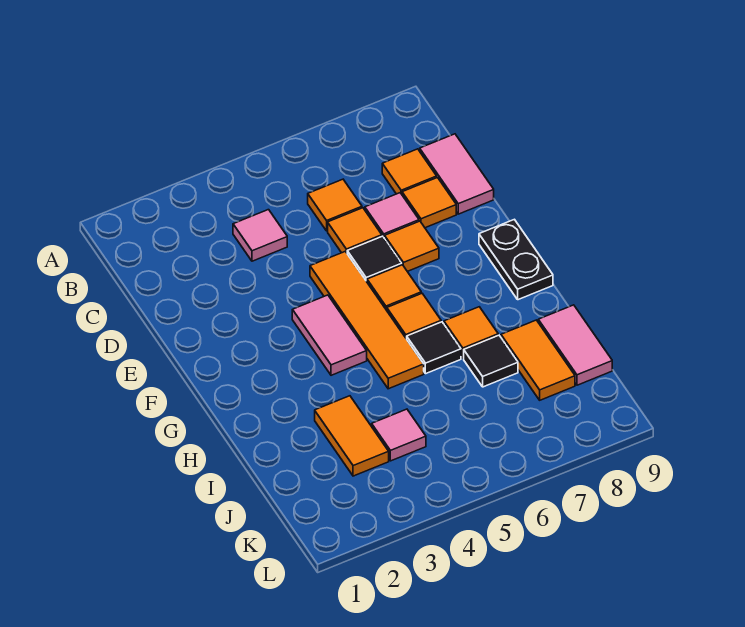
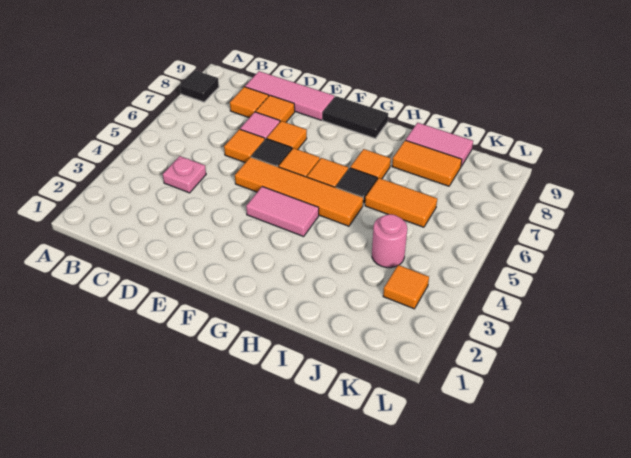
pink 1x1 tile [233,210,287,261] -> pink 1x1 plate [163,156,206,193]
orange 1x1 tile [308,179,362,231] -> orange 1x1 tile moved to [383,265,429,309]
pink 1x2 tile [420,134,494,214] -> pink 1x3 tile [245,71,334,120]
black 1x2 plate [479,219,553,300] -> black 1x2 tile [323,96,388,138]
orange 1x2 tile [315,396,389,476] -> orange 1x2 tile moved to [365,178,437,227]
black 1x1 tile [464,335,518,387] -> black 1x1 tile moved to [180,71,219,102]
pink 1x1 tile [372,409,426,461] -> pink 1x1 round brick [372,214,407,268]

